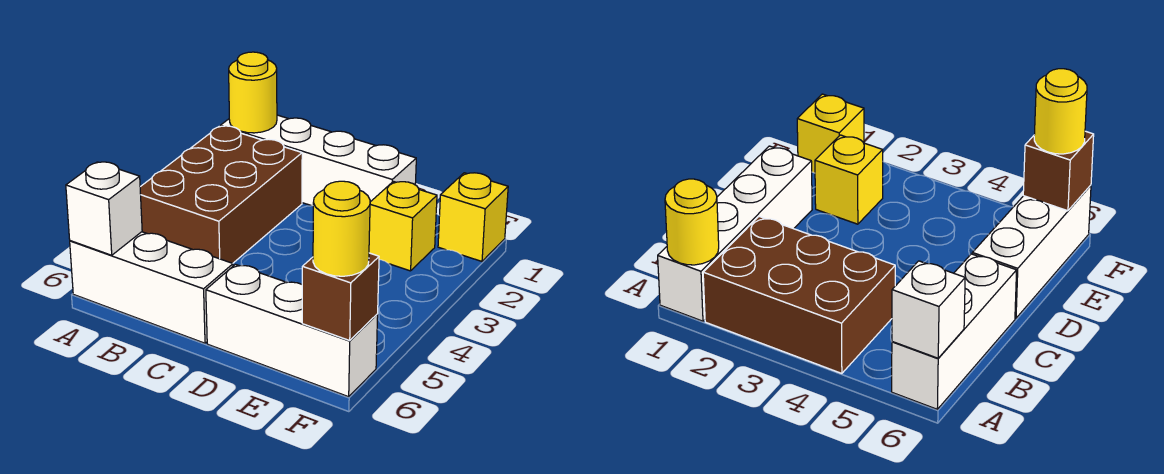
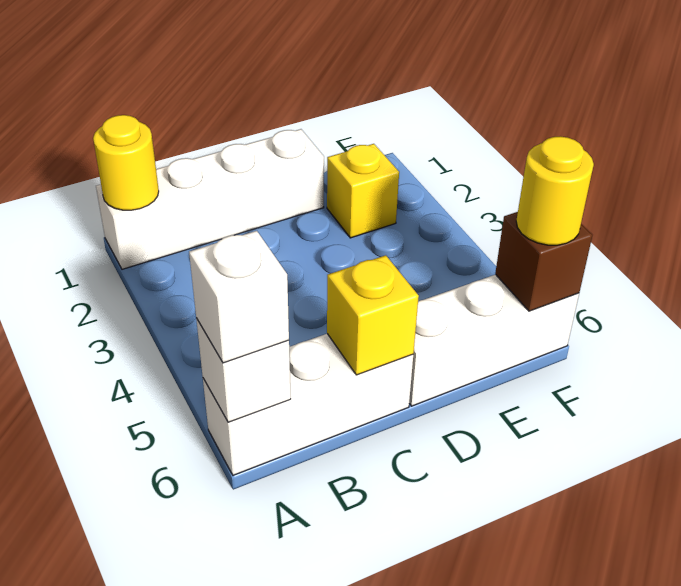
brown 2x3 brick [140,126,302,263] -> none
none -> white 1x1 brick [189,231,289,363]
yellow 1x1 brick [438,173,508,261] -> yellow 1x1 brick moved to [327,255,419,375]

